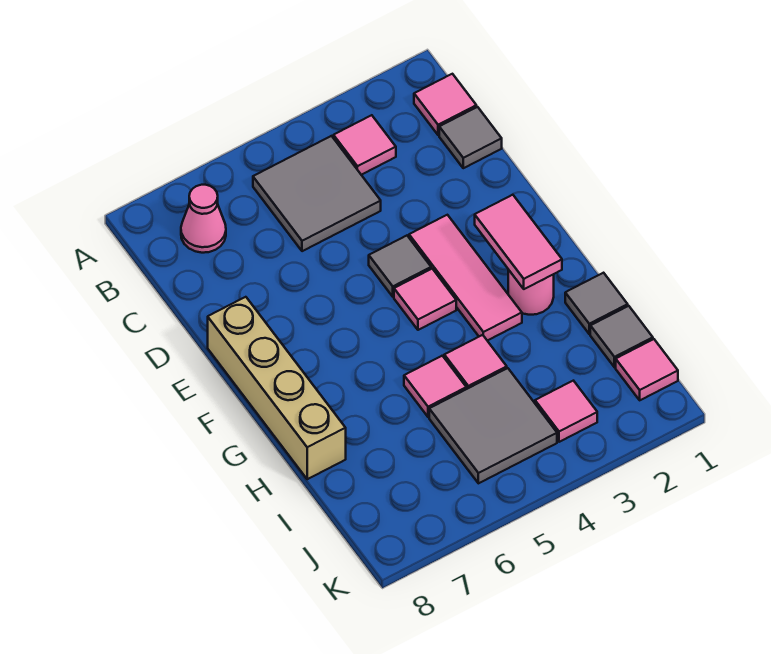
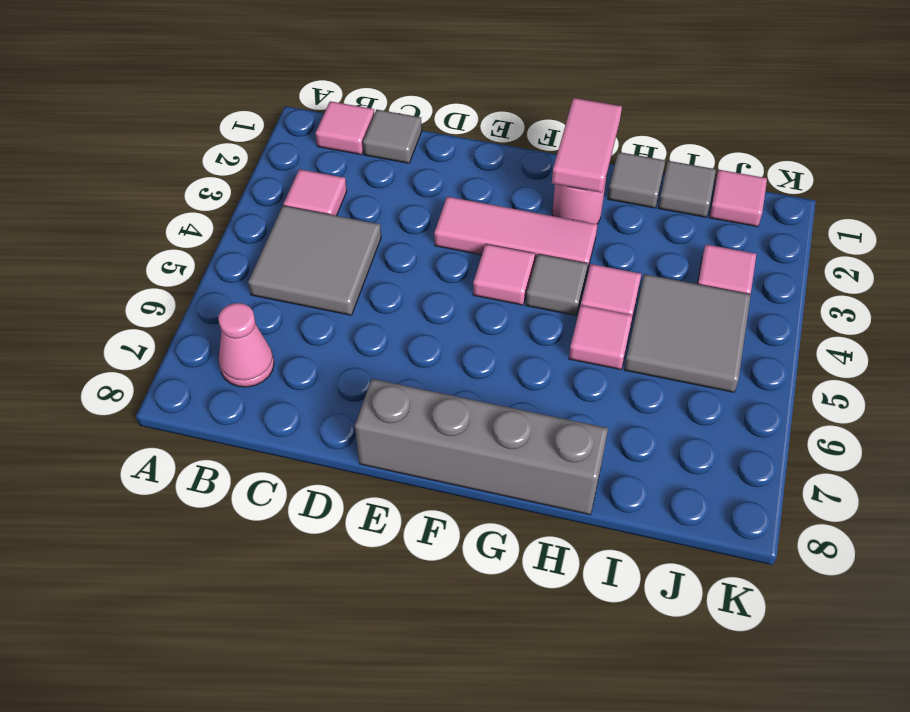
grey 1x1 tile [369,236,431,297] -> grey 1x1 tile moved to [526,254,588,315]
tan 1x4 brick [208,297,346,479] -> grey 1x4 brick [355,379,608,515]
pink 1x2 tile [475,195,562,289] -> pink 1x2 tile turned to [552,98,622,193]

